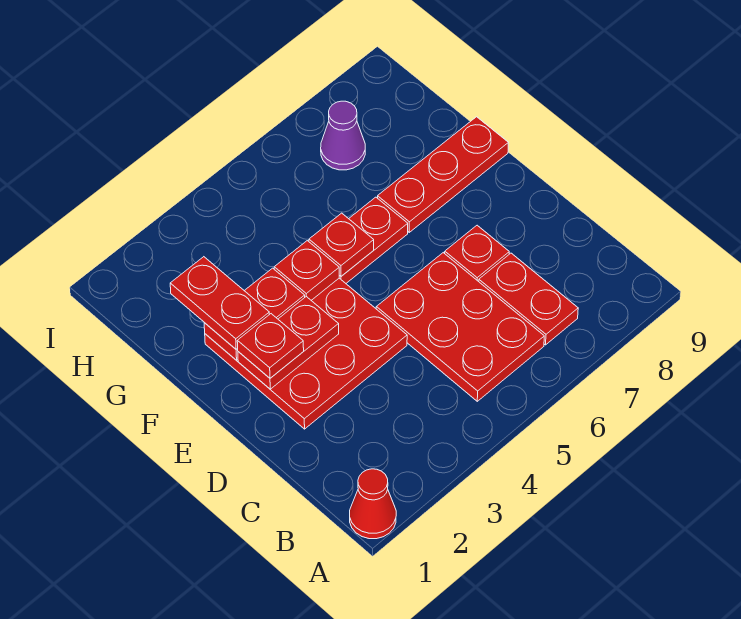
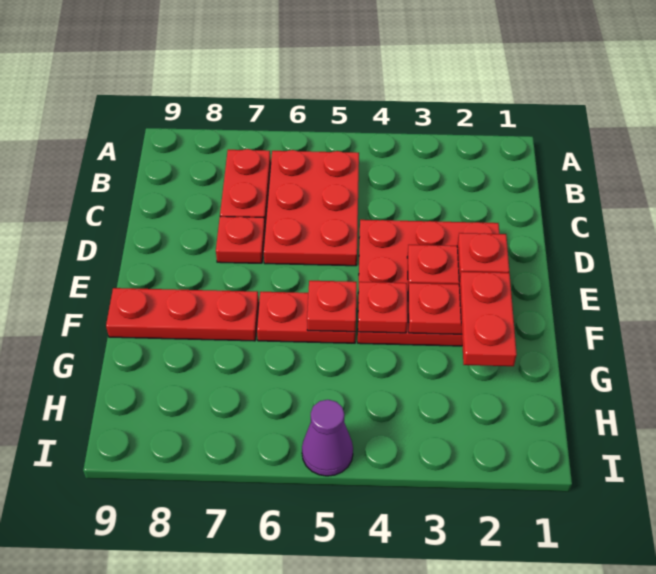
red 1x1 cone [350,469,396,539] -> none
purple 1x1 cone [321,101,365,170] -> purple 1x1 cone moved to [302,400,353,476]

